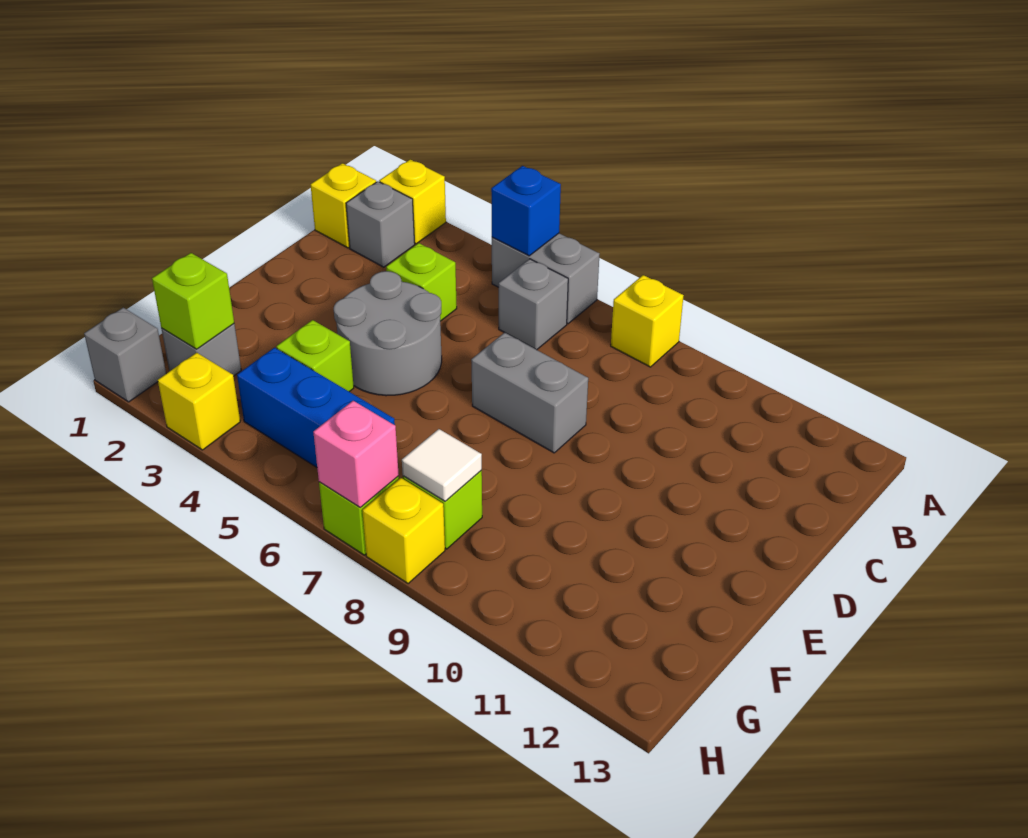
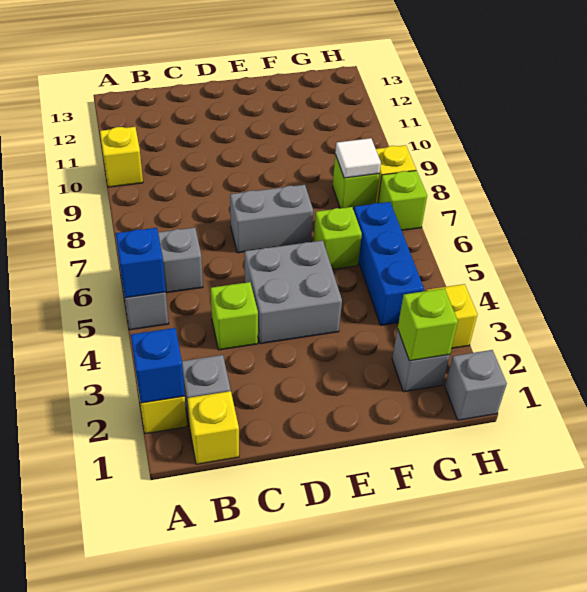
none -> blue 1x1 brick [131,328,185,403]
yellow 1x1 brick [611,275,684,367] -> yellow 1x1 brick moved to [100,127,143,187]
grey 2x2 round brick [334,271,442,396] -> grey 2x2 brick [245,240,342,344]
grey 1x2 brick [471,332,588,453] -> grey 1x2 brick turned to [230,185,313,253]
lime 1x1 brick [276,320,354,392] -> lime 1x1 brick moved to [314,207,362,269]
pink 1x1 brick [313,401,399,507] -> none

